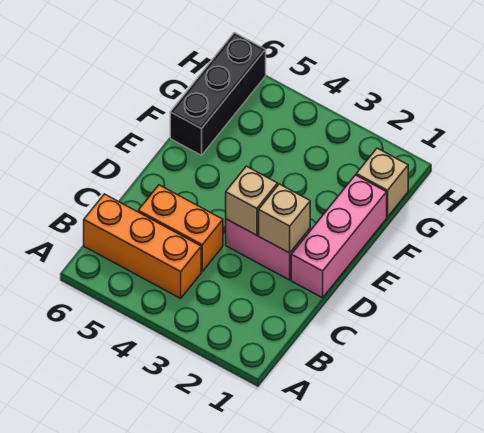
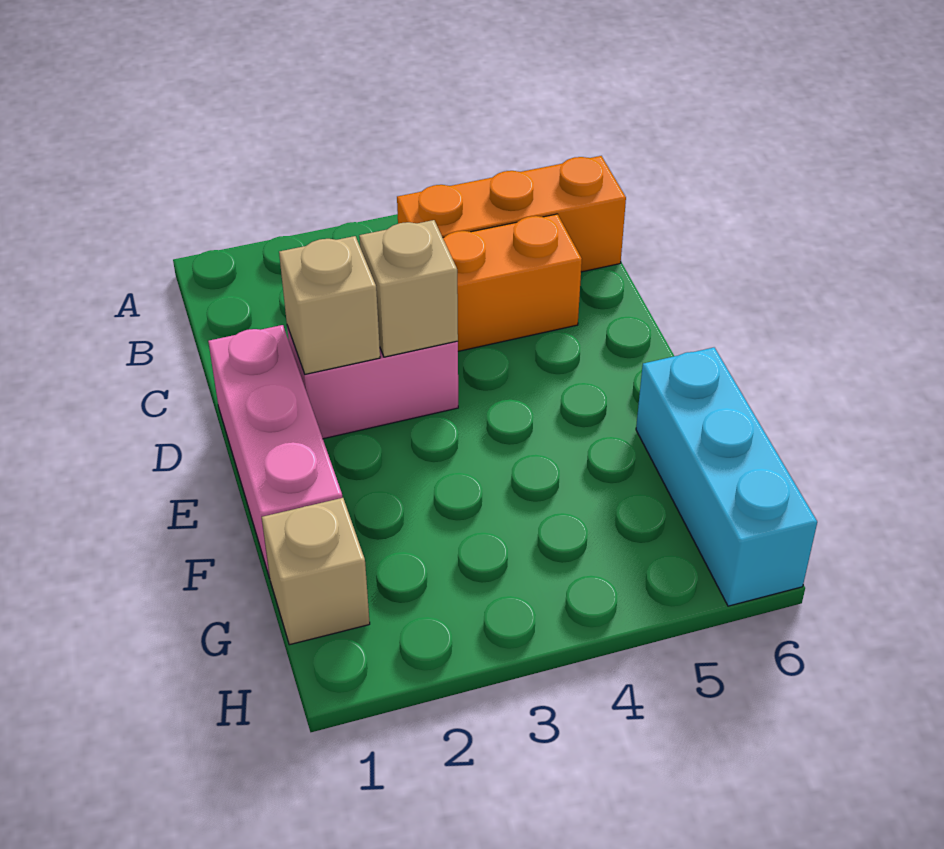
black 1x3 brick [170,33,266,155] -> cyan 1x3 brick [636,348,817,606]

